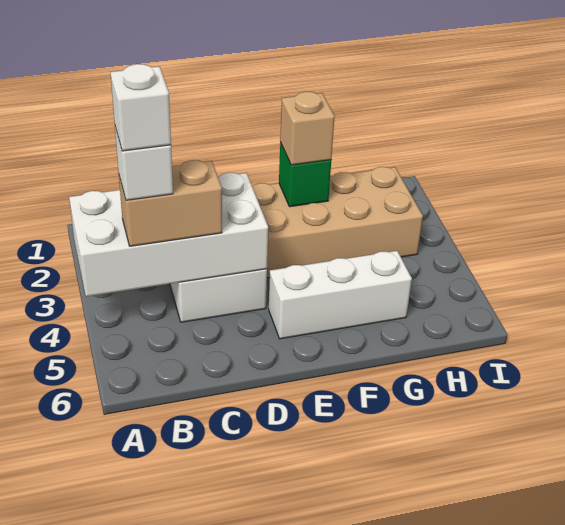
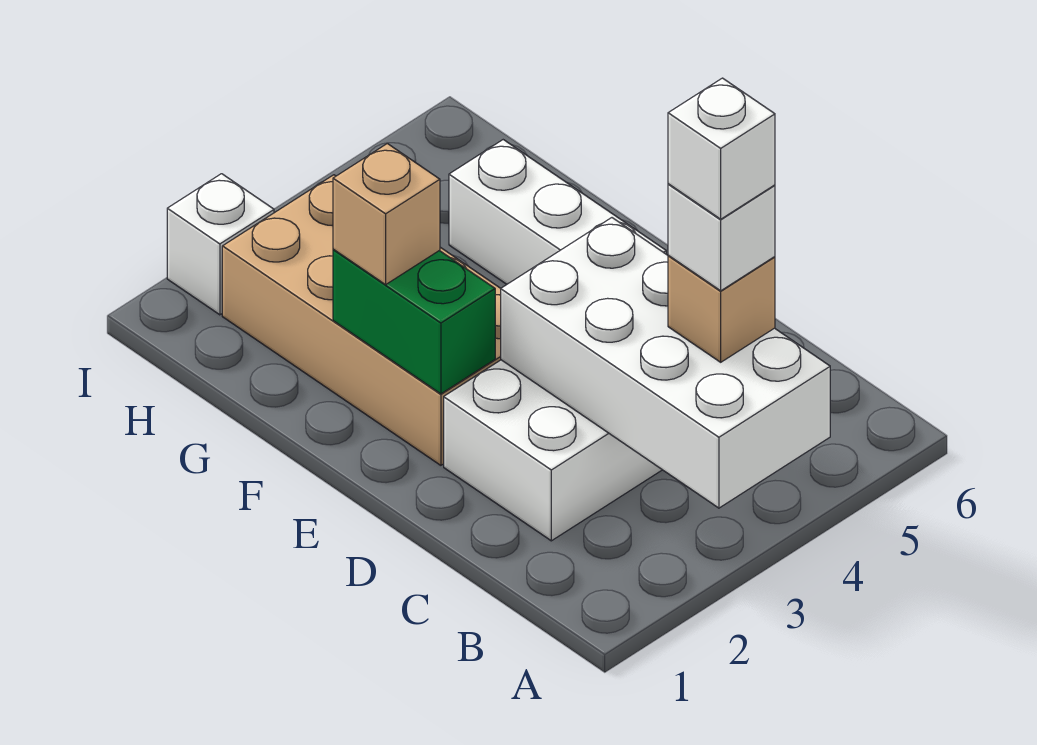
tan 1x2 brick [119,160,222,246] -> tan 1x1 brick [668,256,775,362]
green 1x1 brick [279,142,331,207] -> green 1x2 brick [333,249,495,394]
none -> white 1x1 brick [167,174,274,315]

